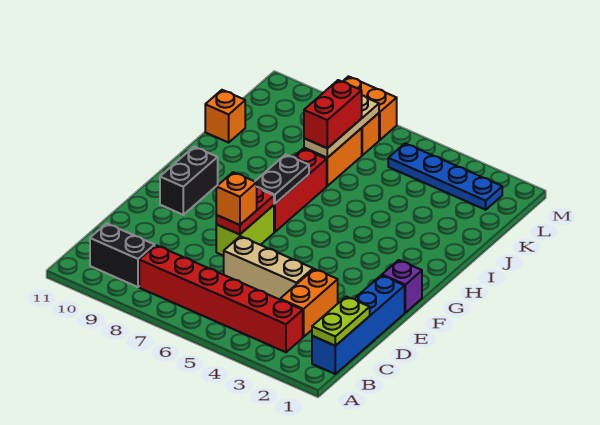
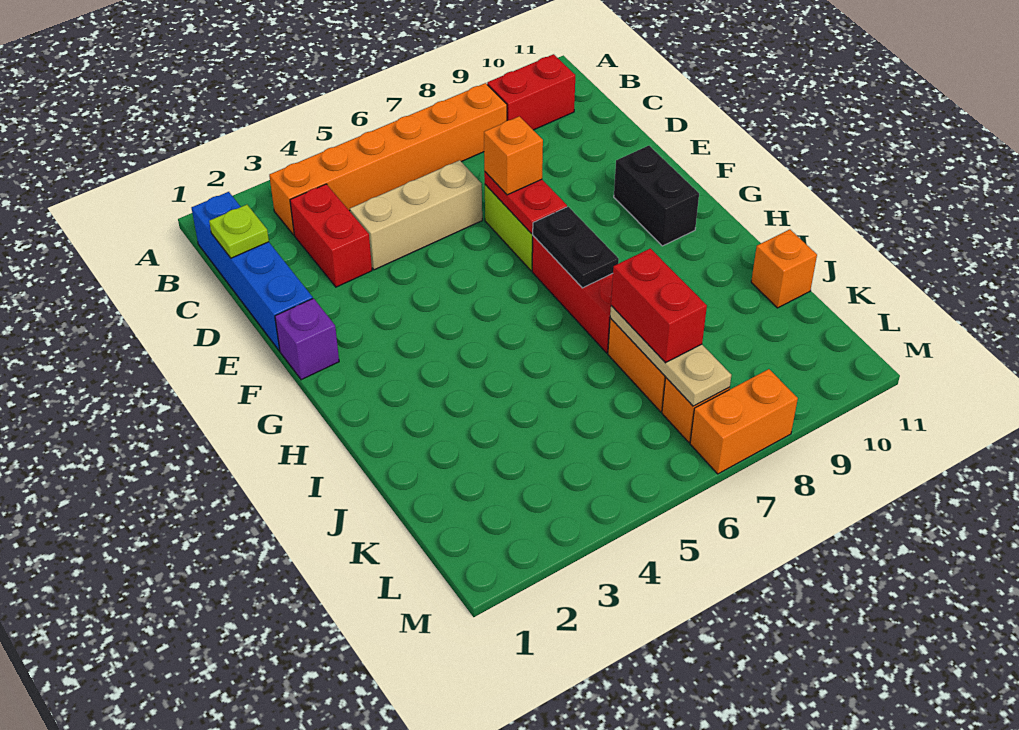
lime 1x2 plate [312,297,370,346] -> lime 1x1 plate [209,205,269,258]
red 1x6 brick [139,245,303,352] -> orange 1x6 brick [269,83,507,235]
black 1x2 brick [90,223,155,287] -> red 1x2 brick [487,54,575,130]
orange 1x2 brick [280,269,338,337] -> red 1x2 brick [290,184,372,287]
blue 1x4 plate [388,143,502,210] -> none

